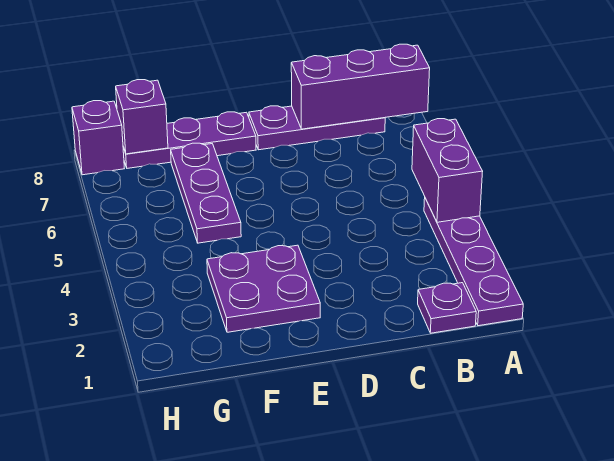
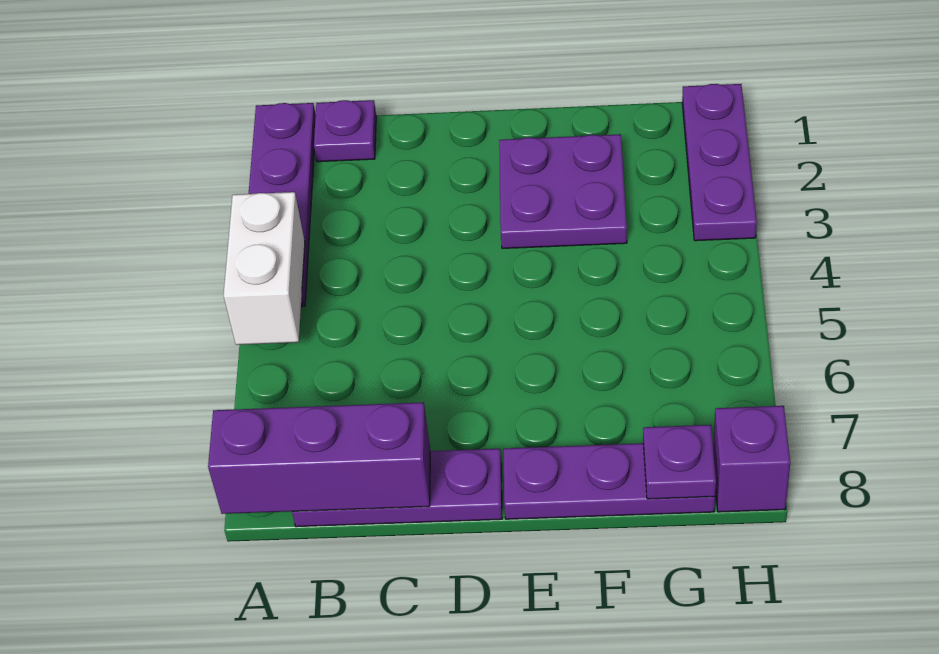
purple 1x2 brick [412,119,483,222] -> white 1x2 brick [223,192,305,345]
purple 1x3 plate [171,143,241,243] -> purple 1x3 plate moved to [682,84,757,241]
purple 1x1 brick [116,80,168,154] -> purple 1x1 plate [643,425,716,499]

